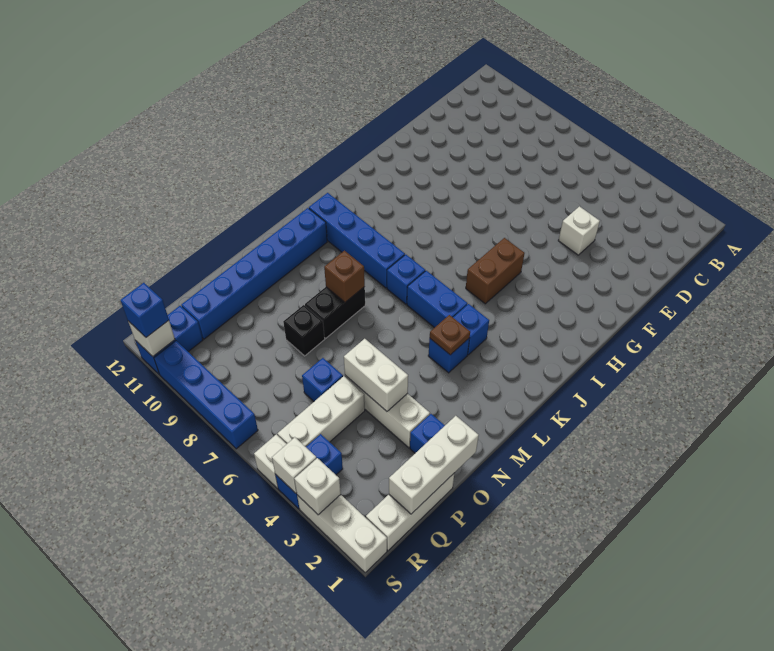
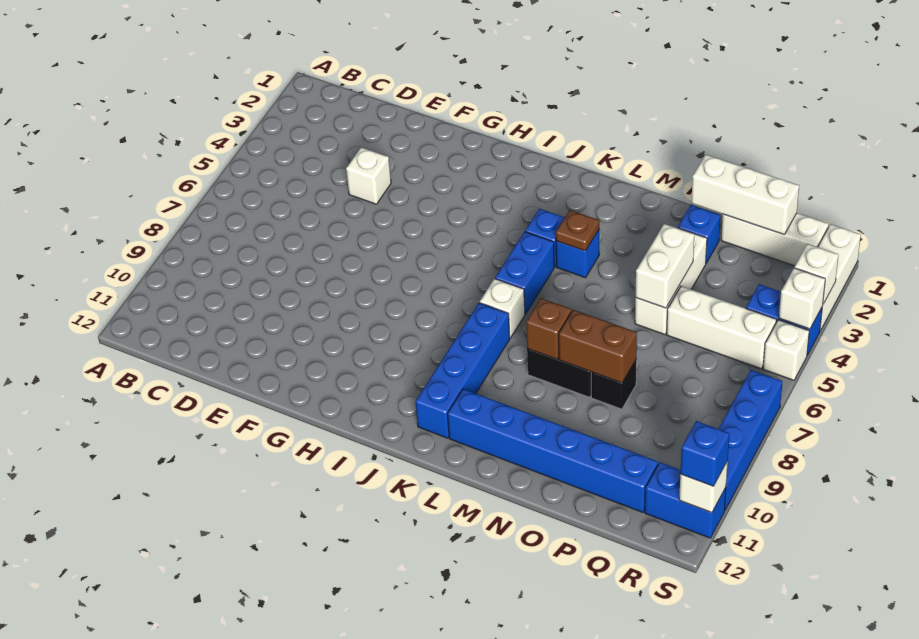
brown 1x2 brick [466,238,525,304] -> brown 1x2 brick moved to [559,310,637,383]
blue 1x1 brick [387,254,425,304] -> white 1x1 brick [480,279,525,338]
blue 1x1 brick [302,358,343,401] -> none

